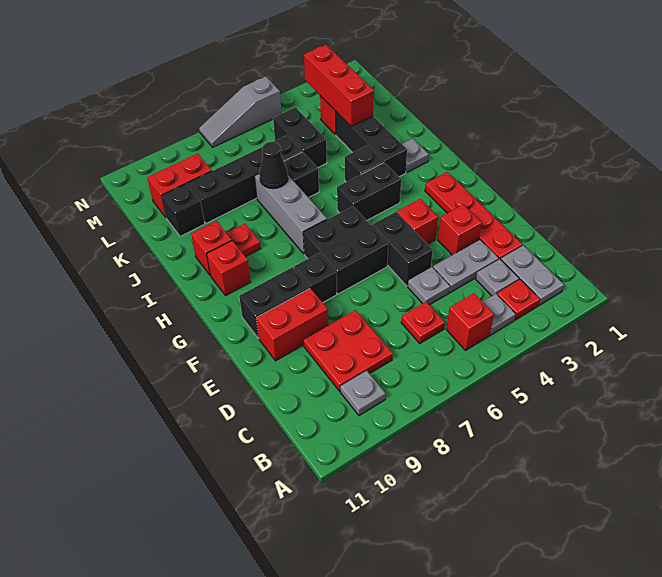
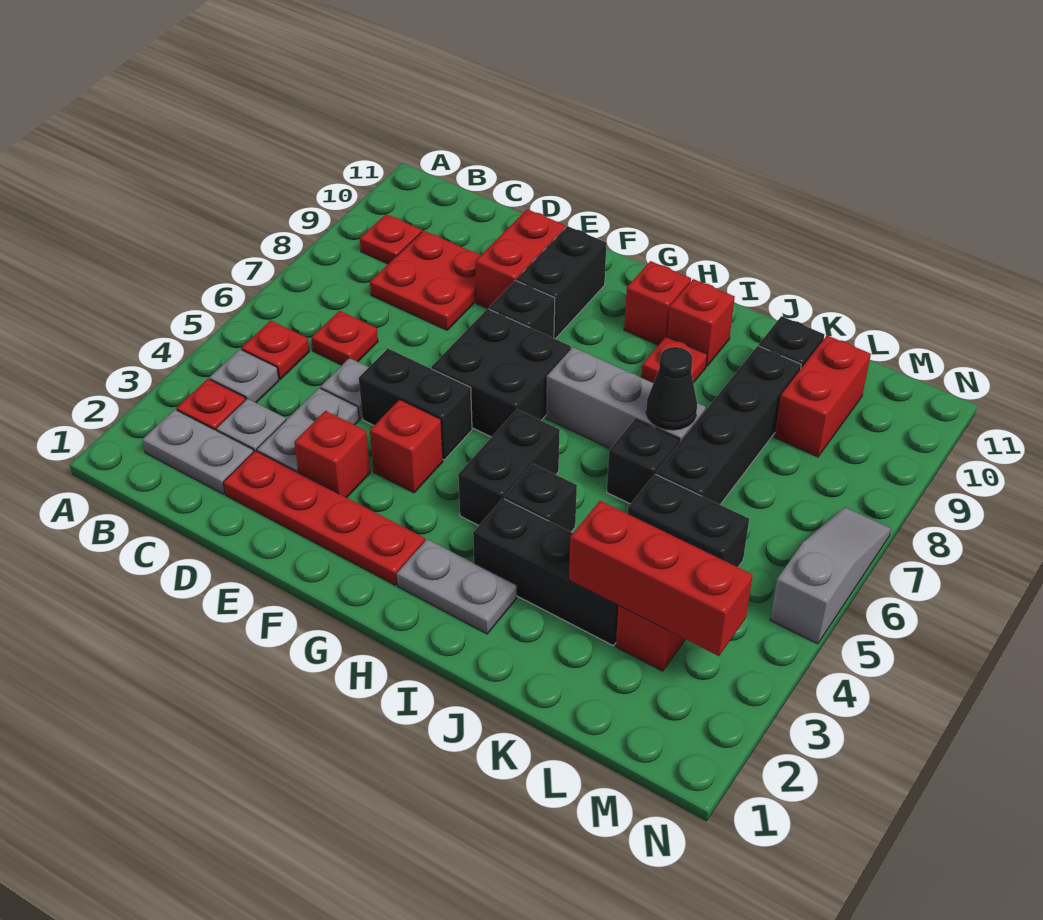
red 1x1 brick [446,293,494,350] -> red 1x1 plate [241,321,309,379]
grey 1x1 plate [340,371,386,416] -> red 1x1 plate [360,214,422,264]
grey 1x1 plate [402,138,429,172] -> grey 1x2 plate [397,539,517,634]

